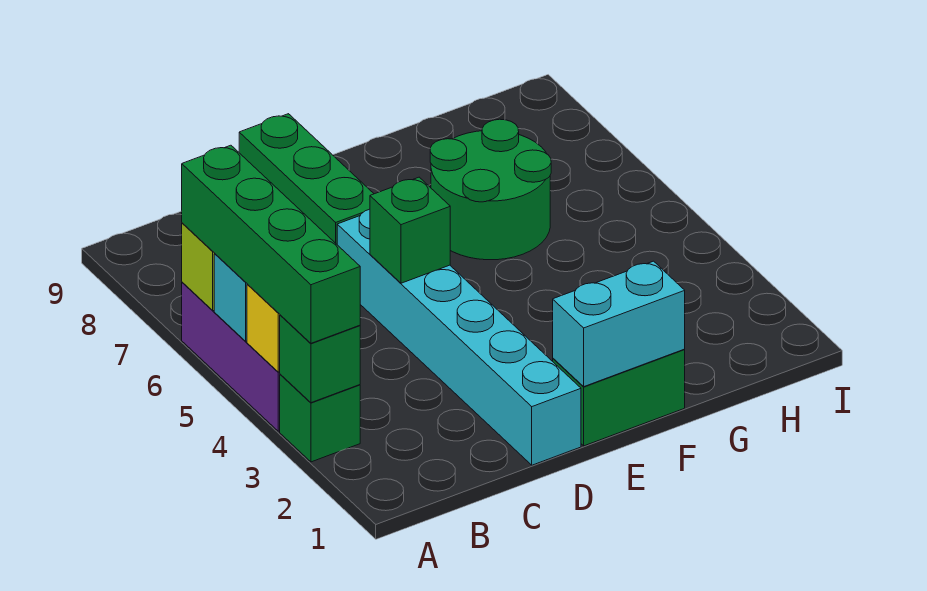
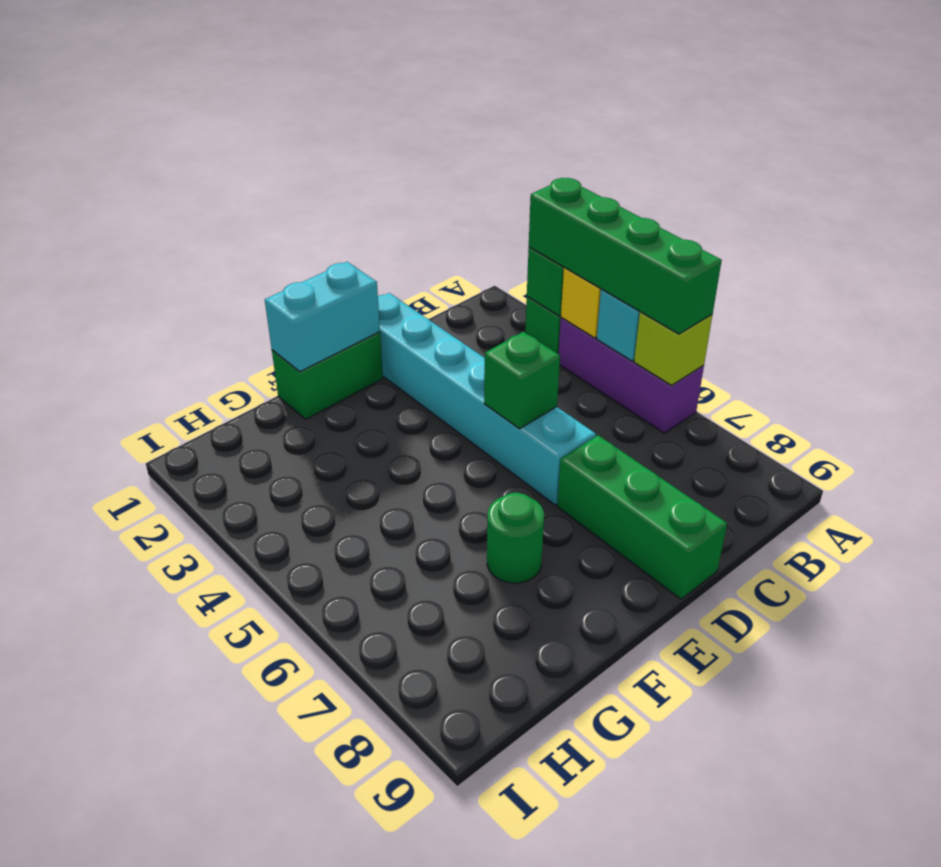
green 2x2 round brick [430,119,551,260] -> green 1x1 round brick [487,493,544,583]

